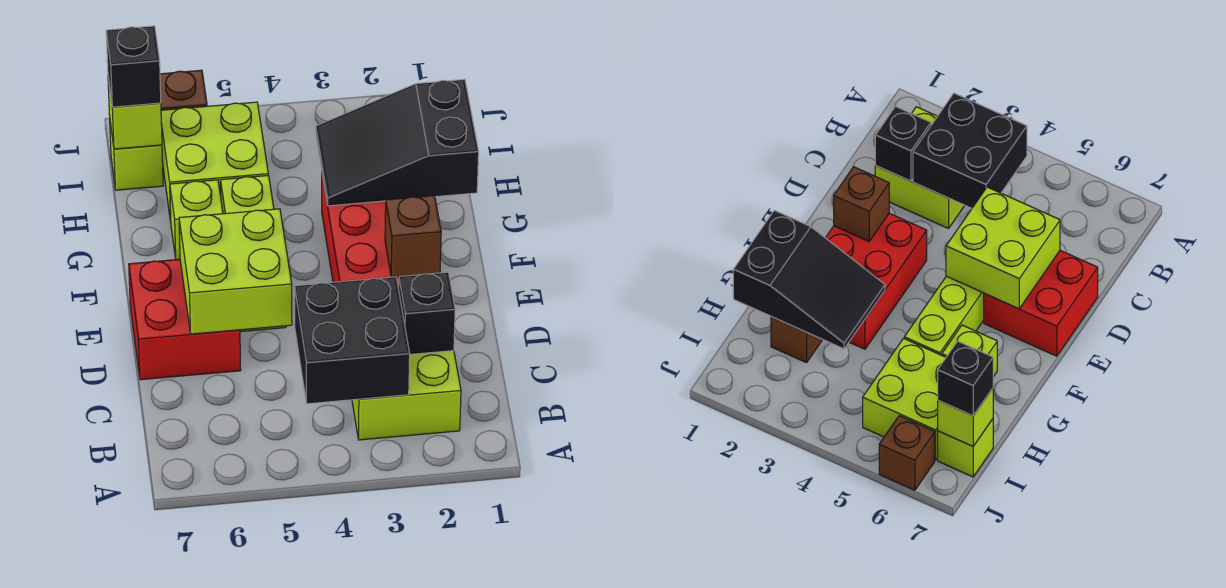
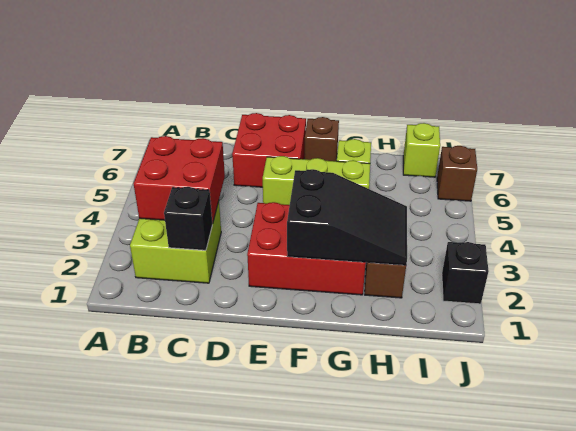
black 2x2 brick [295,277,410,404] -> red 2x2 brick [134,136,225,223]
lime 2x2 brick [179,209,292,334] -> none
brown 1x1 brick [385,196,441,277] -> brown 1x1 brick moved to [304,117,339,161]
black 2x3 slope [316,79,479,206] -> black 2x3 slope turned to [287,169,407,265]
lime 2x2 brick [161,102,268,222] -> none
lime 1x1 brick [108,78,162,149] -> none
black 1x1 brick [106,26,161,107] -> black 1x1 brick moved to [442,242,489,304]

